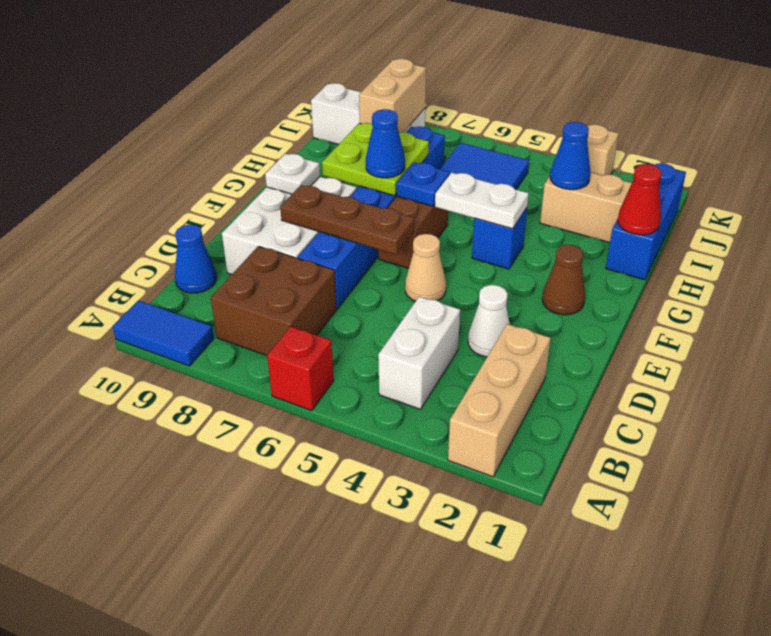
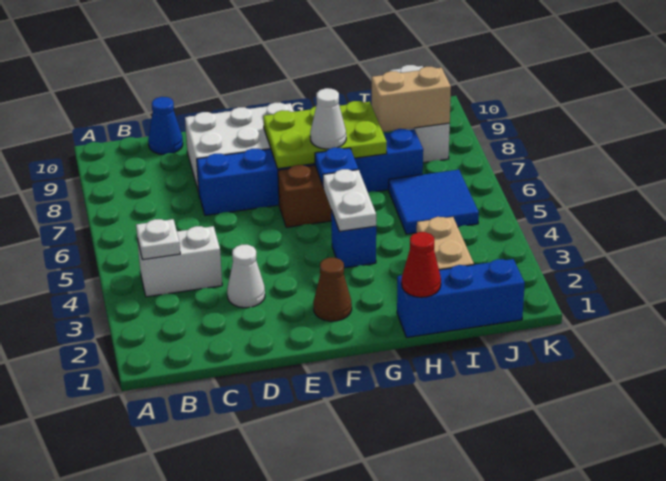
tan 1x3 brick [448,324,551,477] -> none
red 1x1 brick [267,327,334,411] -> none
blue 1x2 tile [113,301,214,366] -> none
brown 2x2 brick [211,246,337,355] -> none
tan 1x1 cone [405,234,446,301] -> none
brown 1x3 plate [280,185,414,255] -> none
white 1x1 plate [265,154,320,194] -> white 1x1 plate moved to [136,219,180,260]
lime 2x2 plate [322,123,429,196] -> lime 2x3 plate [263,101,387,169]
blue 1x1 cone [366,109,405,178] -> white 1x1 cone [310,88,346,149]
blue 1x1 cone [550,122,591,190] -> none
tan 1x1 brick [587,124,619,175] -> none

